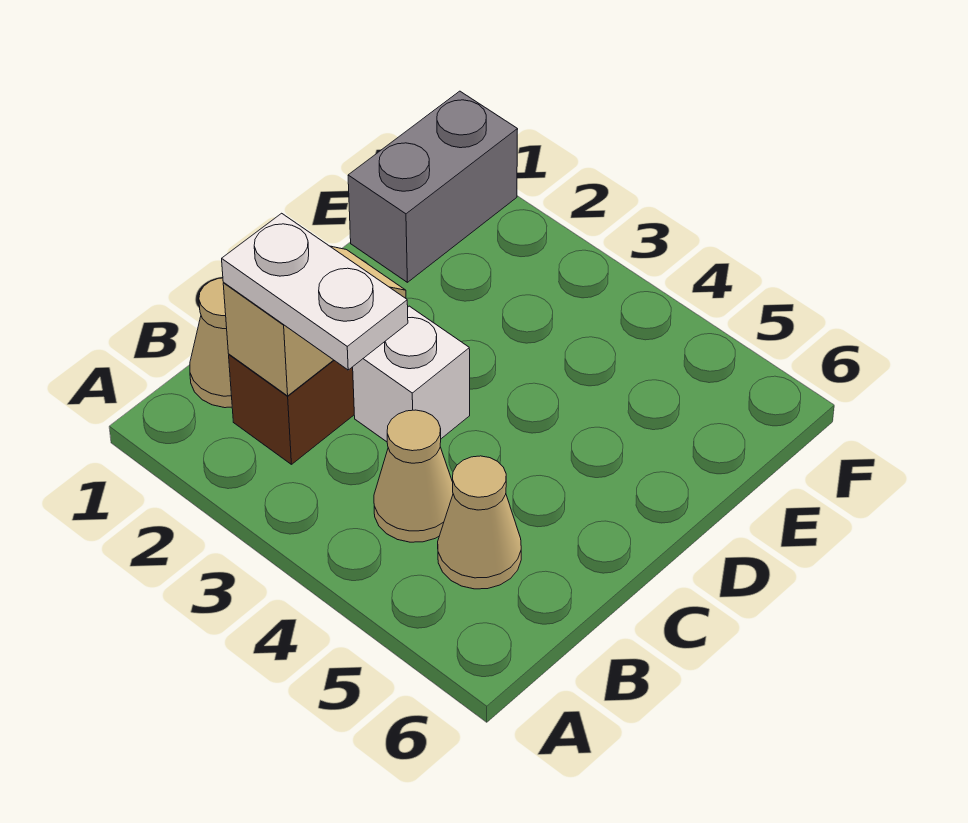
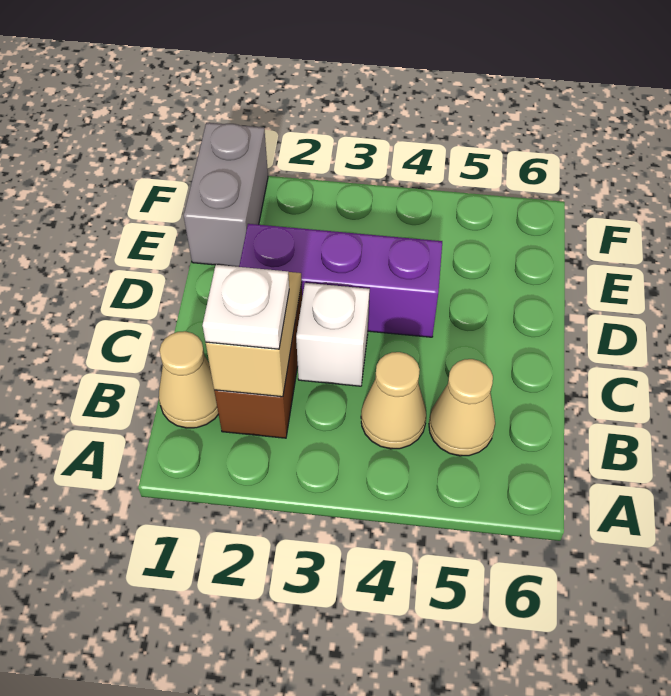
white 1x2 plate [222,213,408,370] -> white 1x1 plate [203,265,289,349]
none -> purple 1x3 brick [239,224,442,337]

